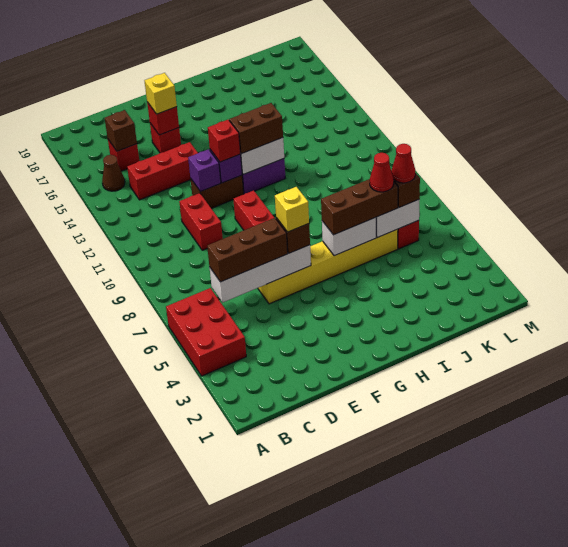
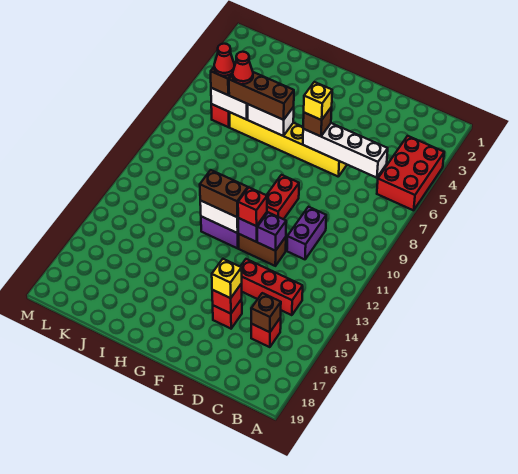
brown 1x1 cone [102,155,125,191] -> none
brown 1x3 brick [207,218,288,282] -> none
red 1x2 brick [179,193,223,250] -> purple 1x2 brick [287,207,326,259]

